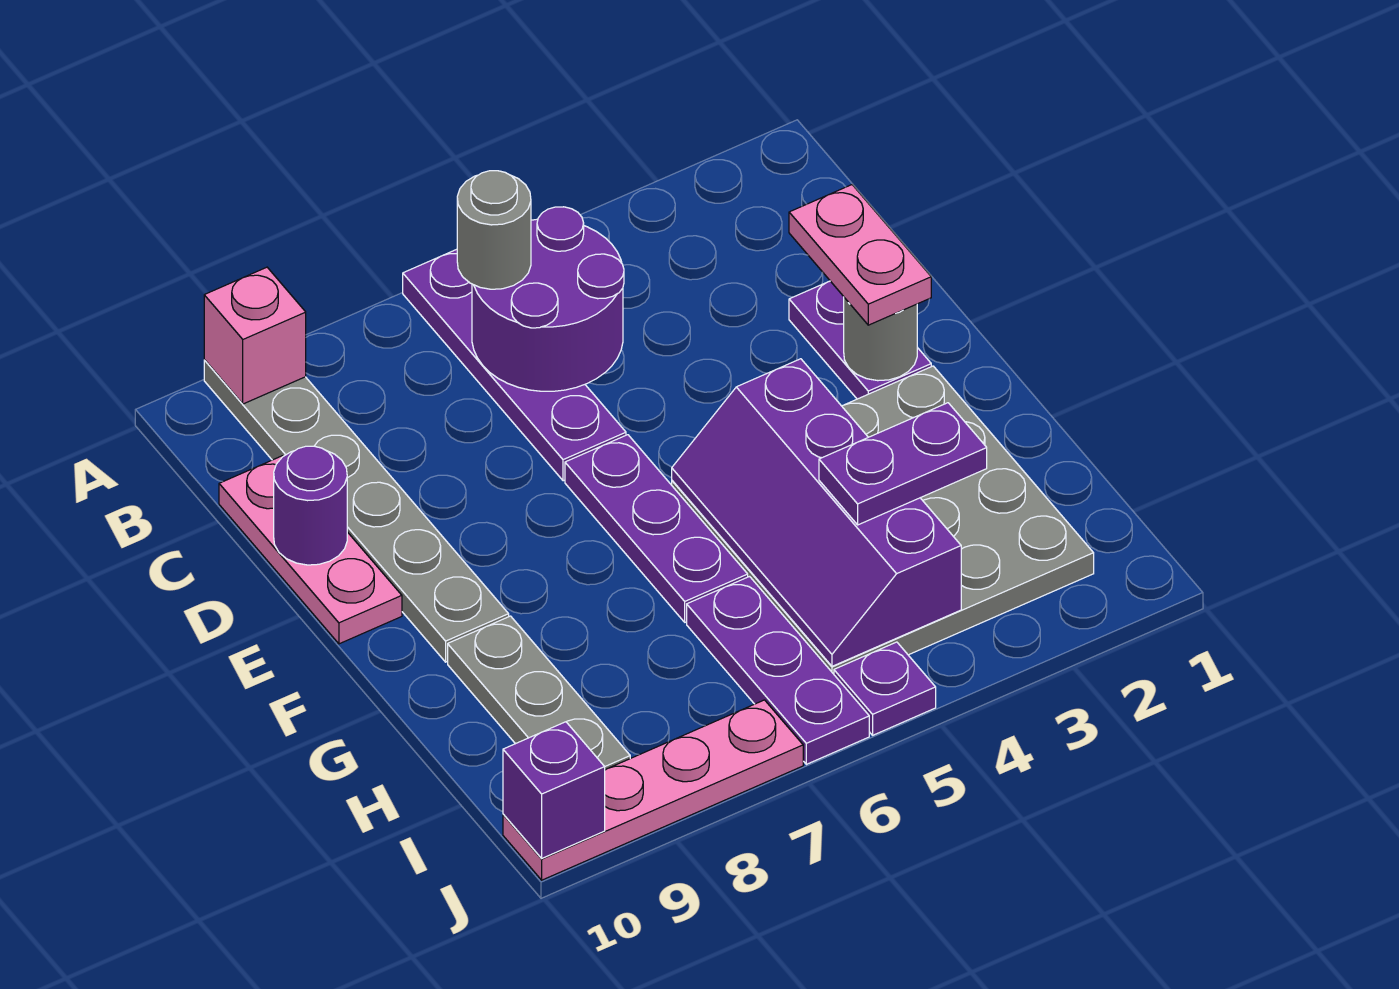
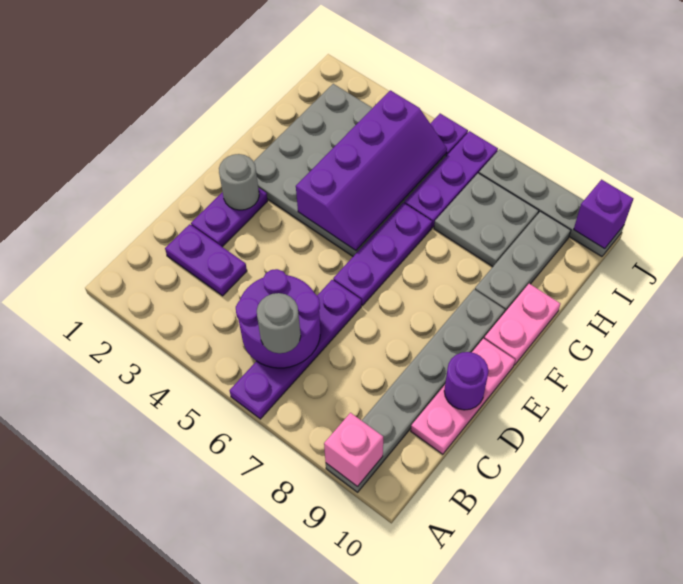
pink 1x2 plate [789,185,931,325] -> pink 1x2 plate moved to [484,284,560,365]
purple 1x2 plate [819,403,987,525] -> purple 1x2 plate moved to [165,224,247,296]
none -> grey 2x2 plate [434,173,539,267]
pink 1x4 plate [503,700,803,880] -> grey 1x4 plate [479,149,624,257]

